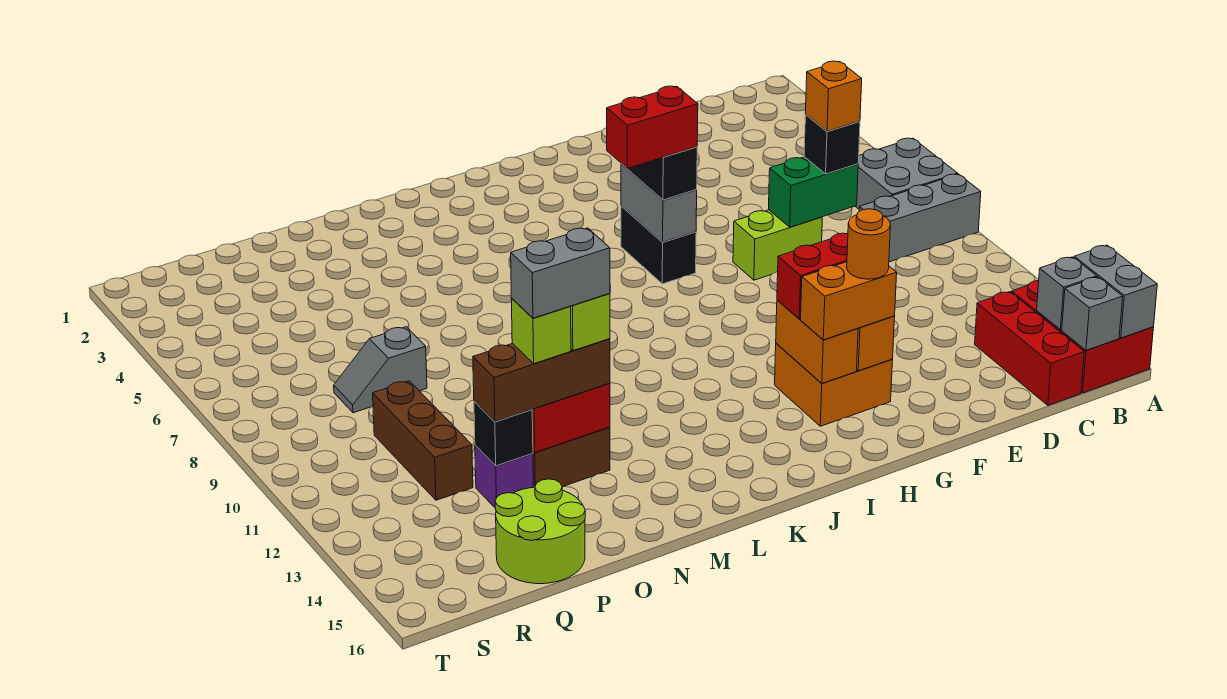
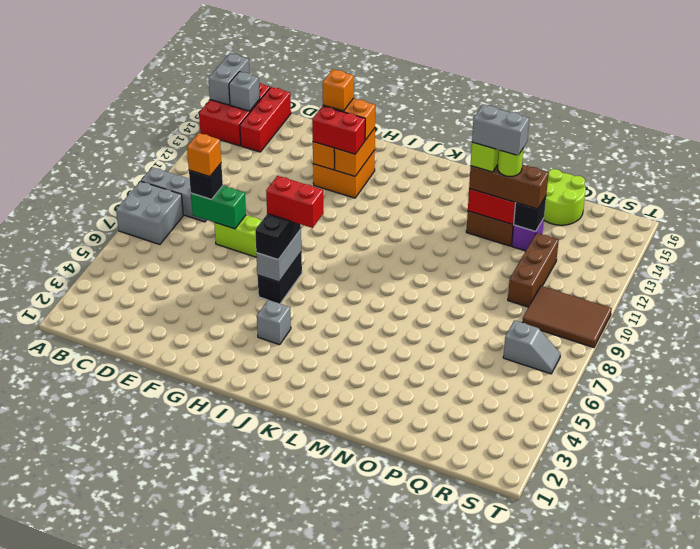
grey 1x1 brick [1062,277,1123,350] -> grey 1x1 brick moved to [257,300,291,345]
orange 1x1 round brick [847,209,890,279] -> orange 1x1 brick [323,70,354,111]
lime 1x1 brick [511,299,571,364] -> lime 1x1 round brick [498,149,523,176]
grey 1x2 slope [334,327,427,413] -> grey 1x2 slope moved to [503,320,561,374]
none -> brown 2x3 tile [522,286,612,348]

